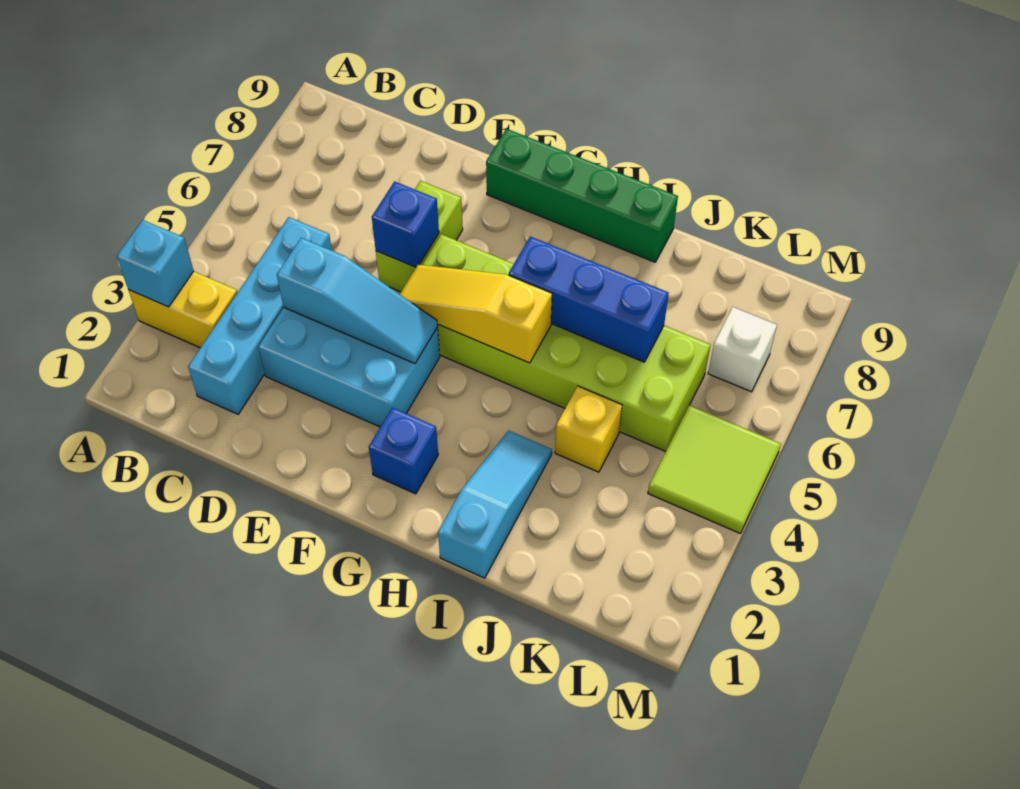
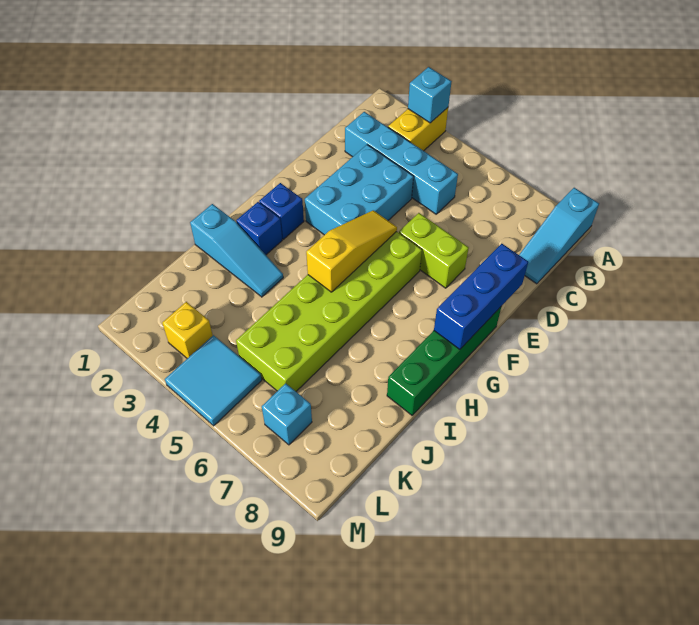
cyan 1x3 slope [277,238,438,364] -> cyan 1x3 slope moved to [519,188,599,284]
blue 1x1 brick [372,182,439,267] -> blue 1x1 brick moved to [236,202,282,255]
blue 1x3 brick [509,236,669,362] -> blue 1x3 brick moved to [434,244,528,349]
yellow 1x1 brick [555,386,622,472] -> yellow 1x1 brick moved to [162,302,213,358]
lime 2x2 tile [648,405,781,533] -> cyan 2x2 tile [165,335,262,426]
white 1x1 brick [708,307,777,392] -> cyan 1x1 brick [262,383,312,445]

